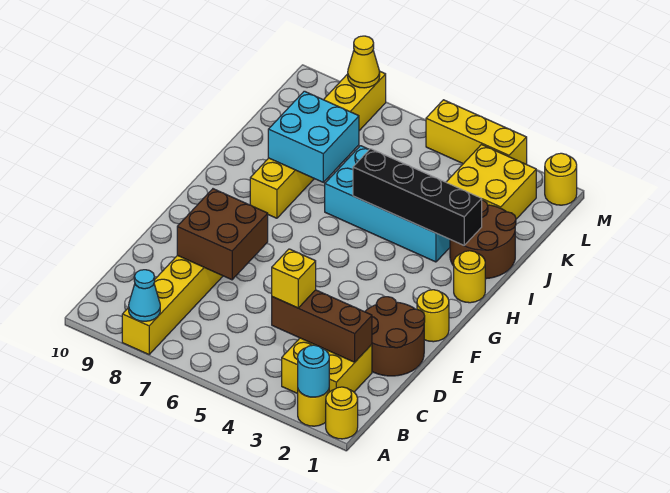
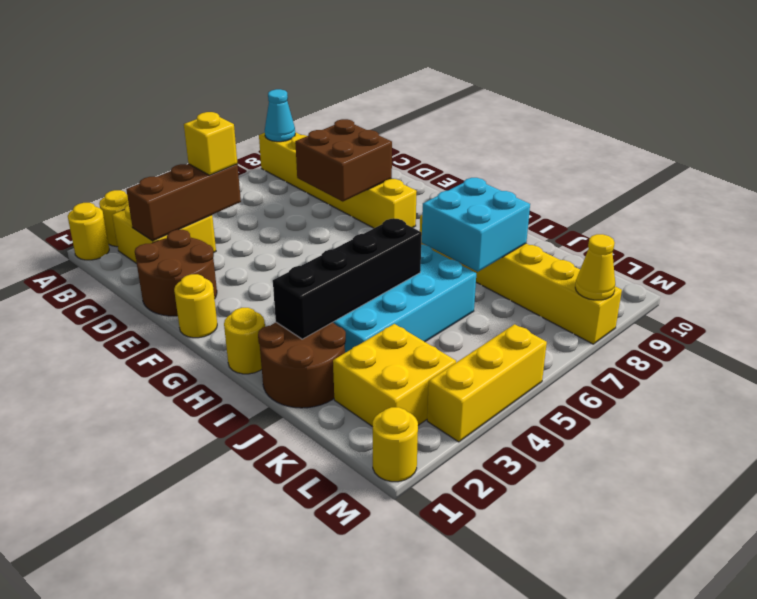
cyan 1x1 round brick [298,345,329,397] -> none

